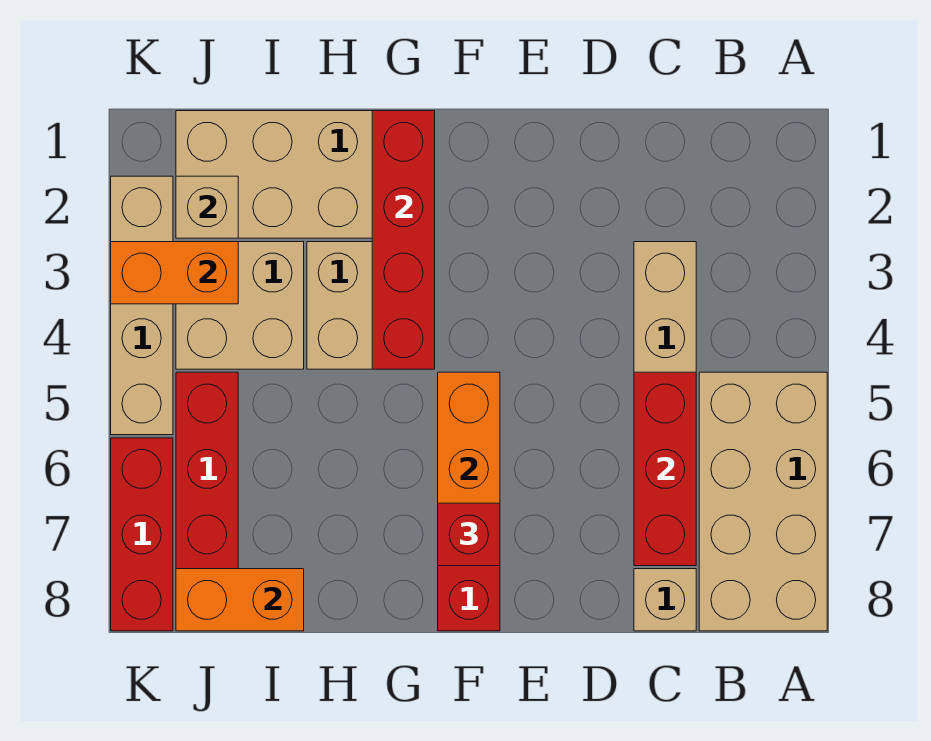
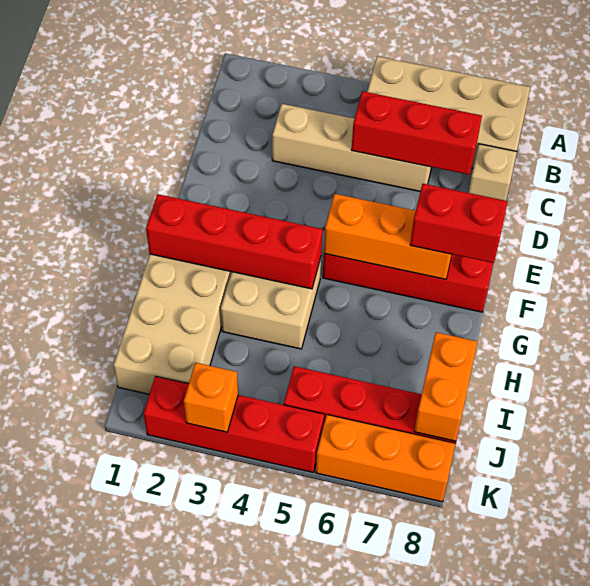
red 1x1 brick [438,503,500,566] -> red 1x2 brick [410,184,508,263]
tan 2x2 brick [176,242,304,369] -> none
tan 1x1 brick [176,176,238,238] -> none
orange 1x2 brick [111,242,238,304] -> orange 1x1 brick [184,363,238,432]
tan 1x4 brick [111,176,173,435] -> red 1x4 brick [144,376,324,472]
red 1x3 brick [111,438,173,631] -> orange 1x3 brick [316,415,455,502]

